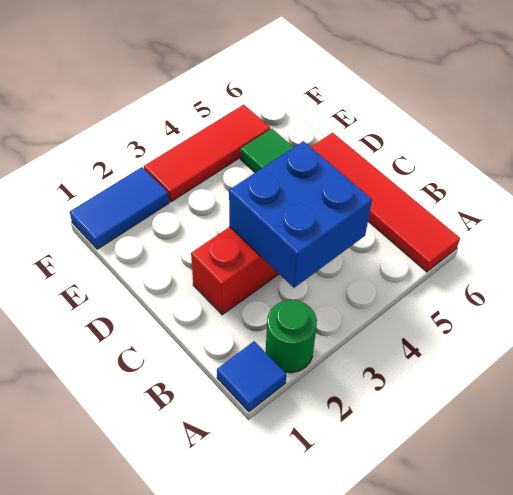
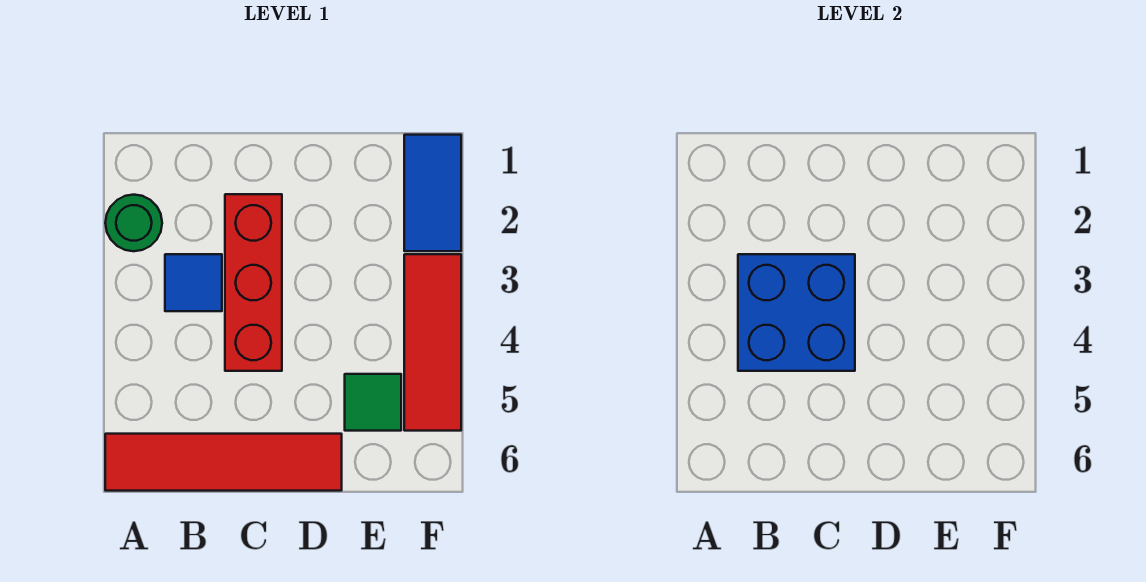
blue 1x1 tile [217,341,286,412] -> blue 1x1 tile moved to [165,254,222,311]

